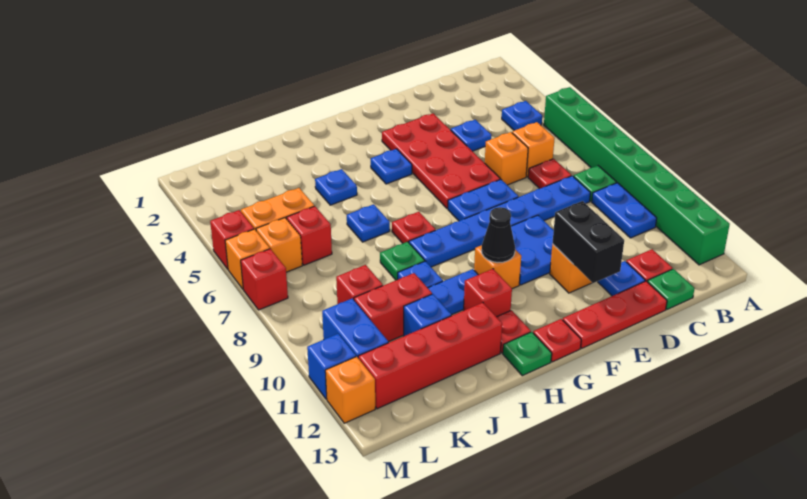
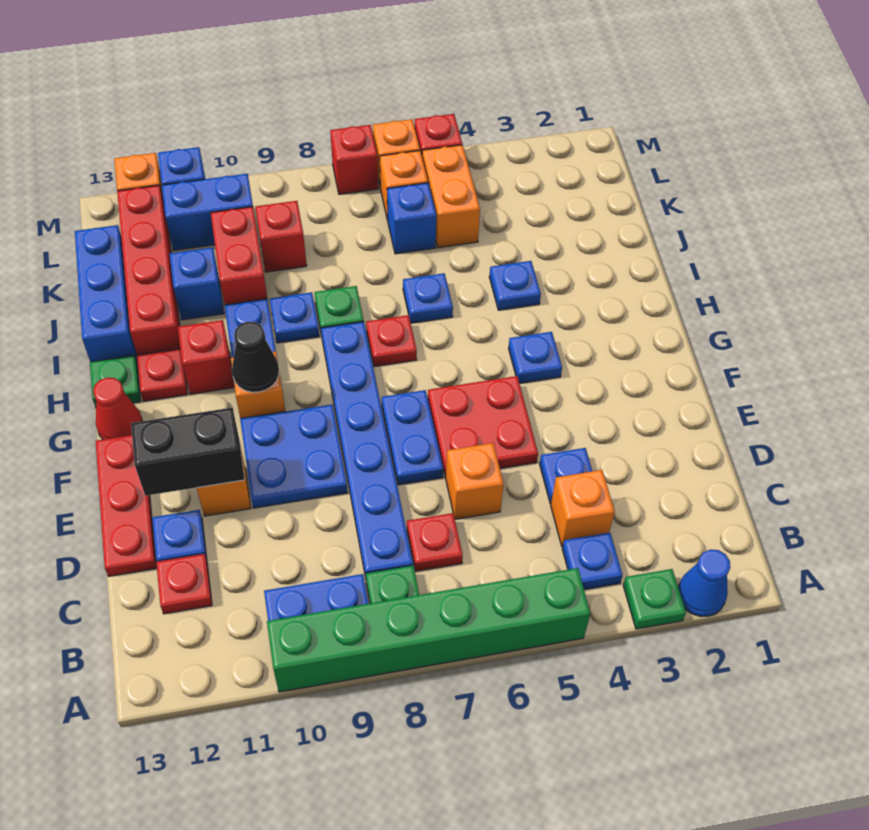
none -> blue 1x1 cone [678,549,730,617]
green 1x8 brick [544,87,730,265] -> green 1x6 brick [267,568,590,692]
orange 1x1 brick [512,122,555,177] -> orange 1x1 brick moved to [551,470,615,547]
green 1x1 plate [647,269,695,309] -> green 1x1 plate moved to [623,569,686,629]
red 2x4 plate [382,113,500,209] -> red 2x2 plate [428,376,538,477]
red 1x1 plate [533,319,581,362] -> red 1x1 cone [93,378,142,439]
none -> blue 1x3 brick [75,225,137,362]
red 1x1 brick [287,206,332,265] -> blue 1x1 brick [387,183,436,254]

